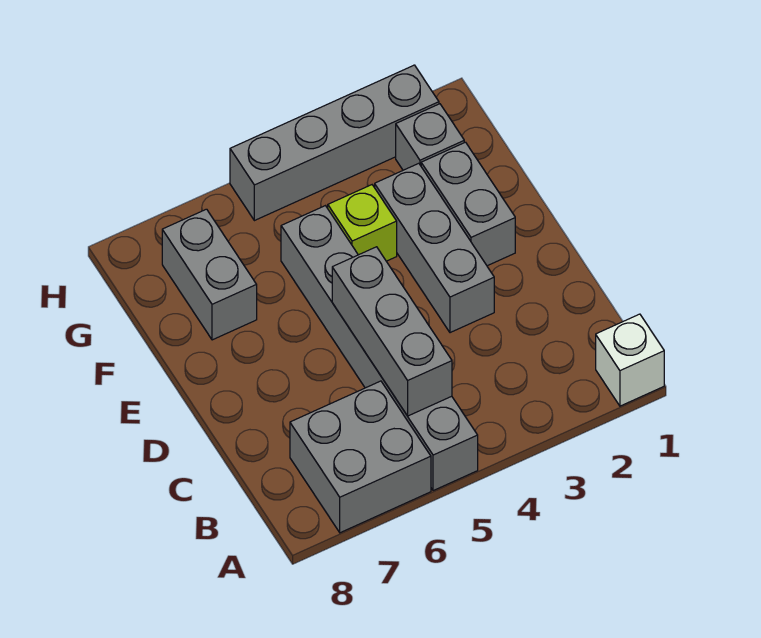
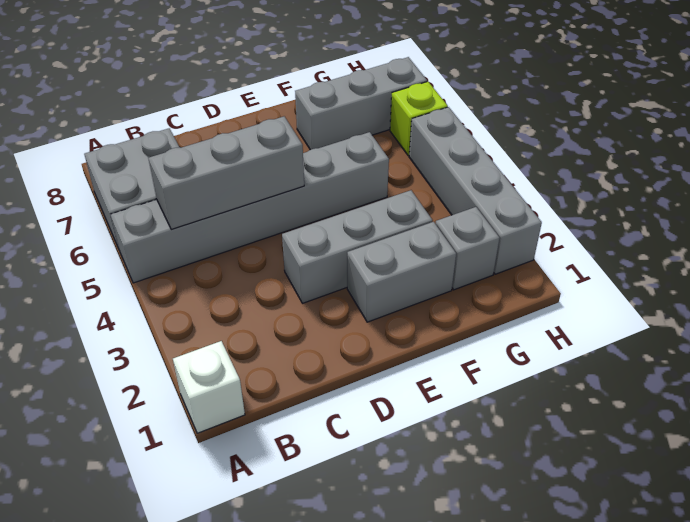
lime 1x1 brick [328,185,397,261] -> lime 1x1 brick moved to [390,82,448,156]
grey 1x2 brick [162,209,257,340] -> grey 1x3 brick [295,57,427,150]

